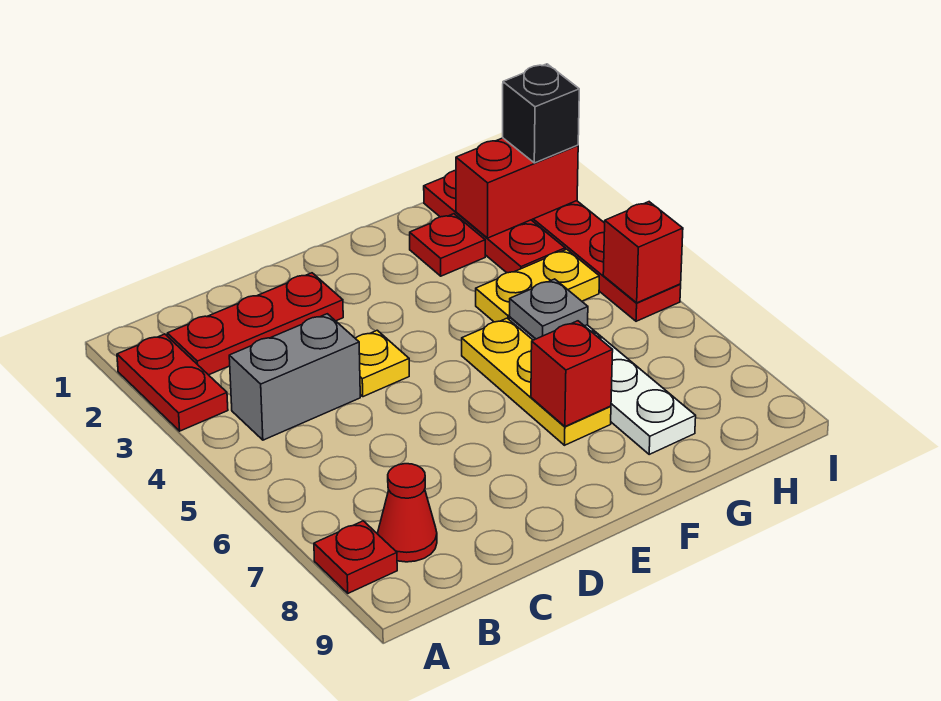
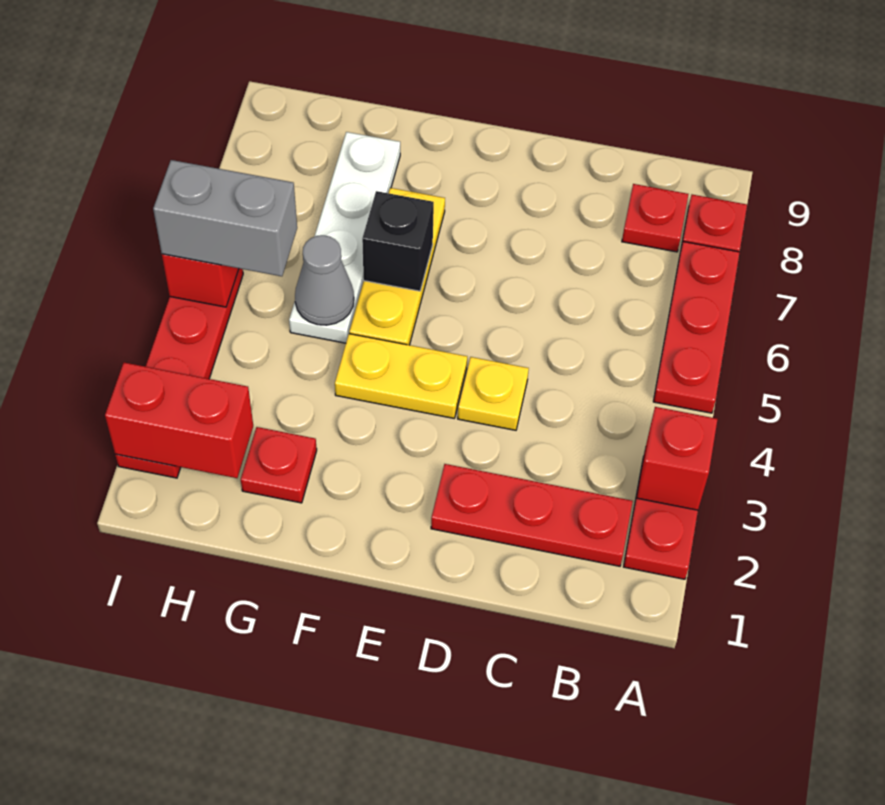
grey 1x2 brick [229,314,360,440] -> grey 1x2 brick moved to [153,160,297,276]
red 1x1 cone [378,464,437,562] -> red 1x1 plate [622,184,688,252]
red 1x1 brick [531,321,613,426] -> red 1x1 brick moved to [637,407,718,510]
yellow 1x2 plate [476,249,599,322] -> yellow 1x2 plate moved to [335,334,467,418]
grey 1x1 plate [510,279,588,339] -> grey 1x1 cone [295,235,354,325]
red 1x3 plate [424,171,565,273] -> red 1x3 plate moved to [653,242,740,413]
black 1x1 brick [503,64,579,163] -> black 1x1 brick moved to [362,191,434,291]

